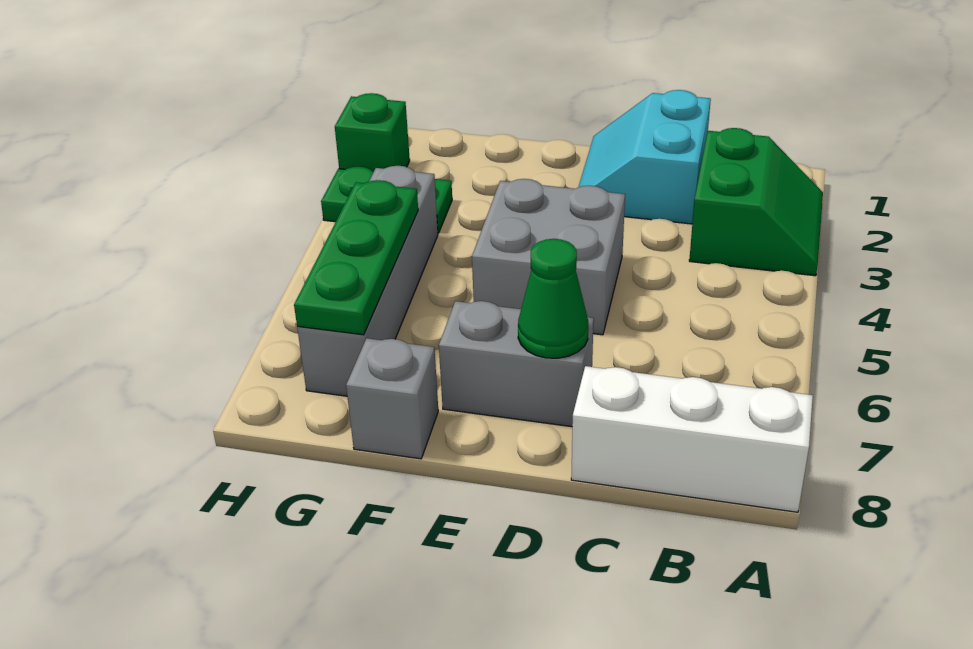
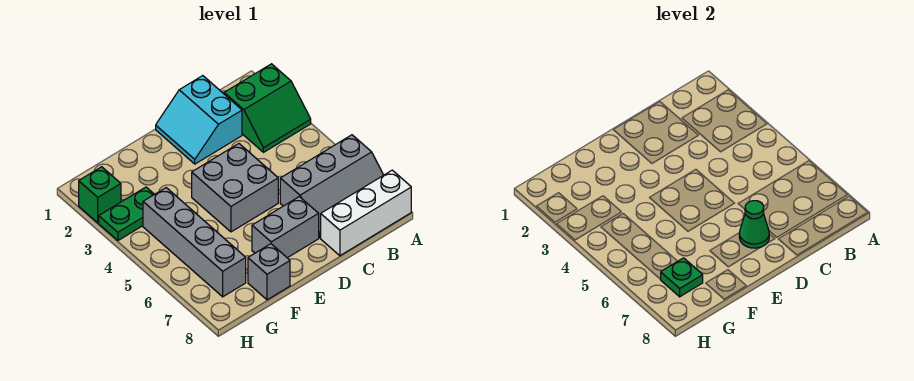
green 2x2 slope [689,128,823,276] -> green 2x2 slope turned to [224,64,311,152]
none -> grey 2x3 slope [280,135,383,238]
green 1x3 plate [294,180,418,335] -> green 1x1 plate [660,258,703,297]

